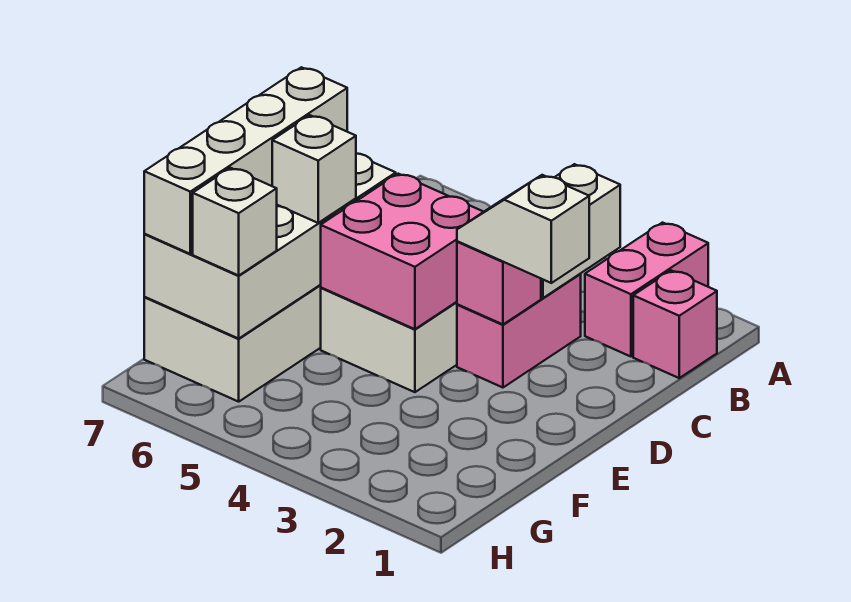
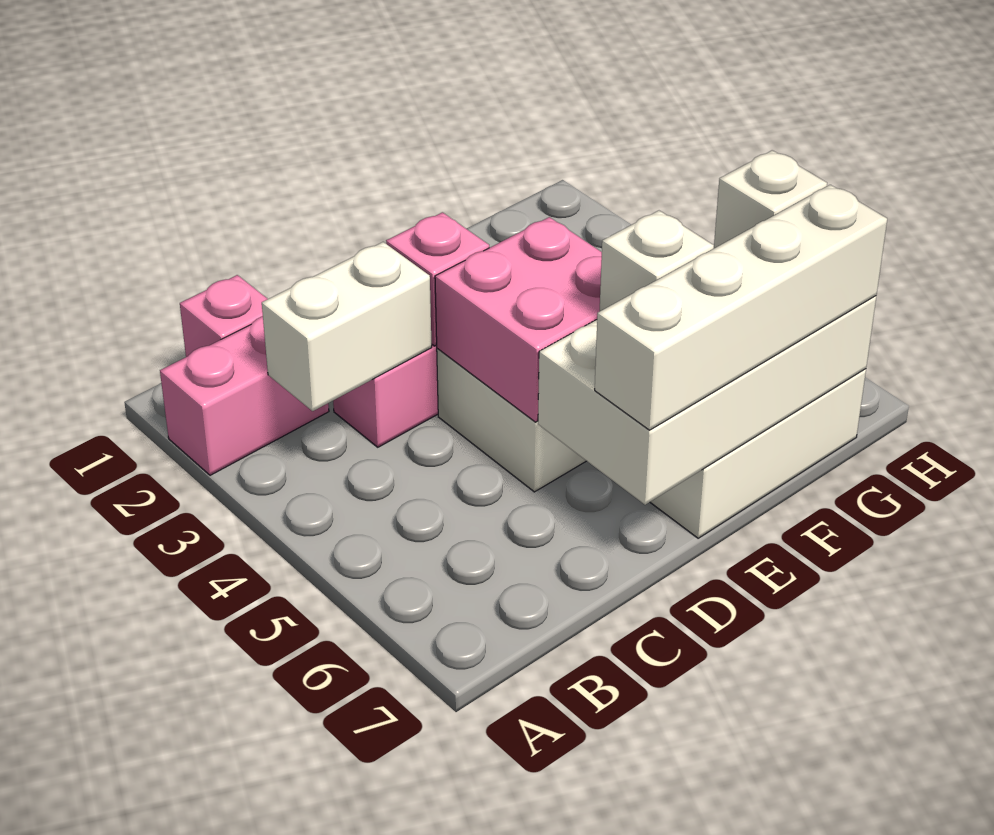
white 1x2 slope [457,175,589,283] -> none

